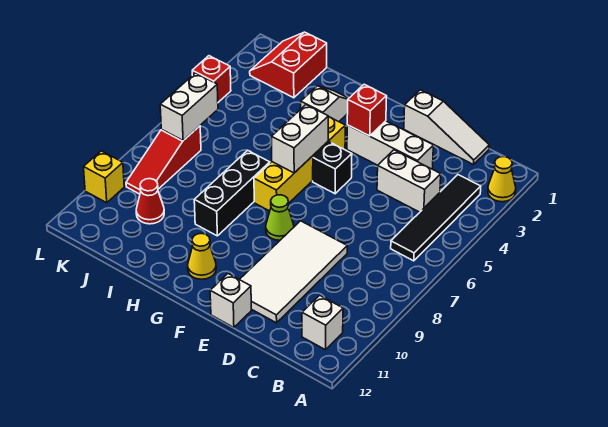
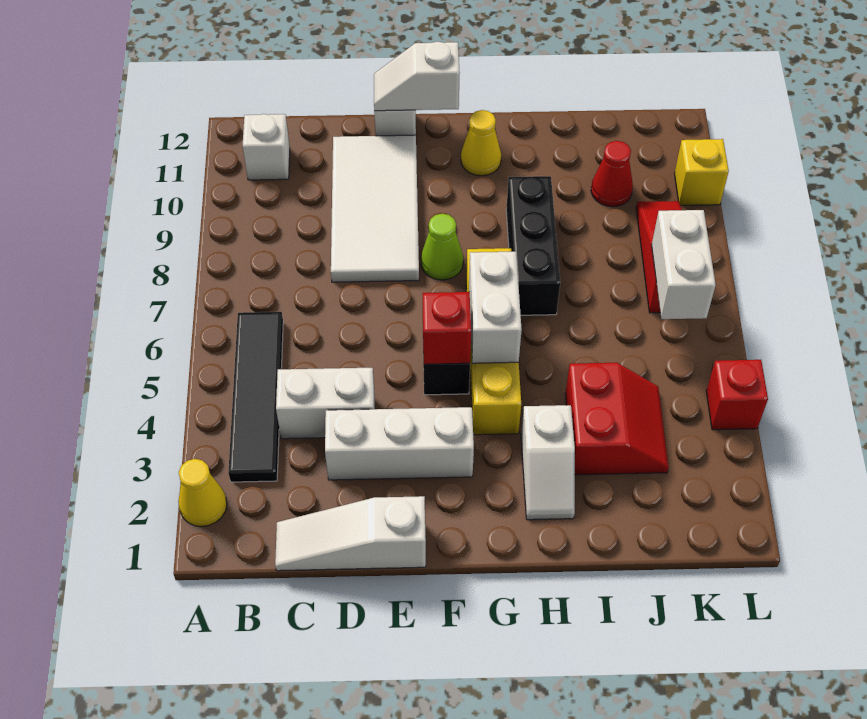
none -> white 1x2 slope [374,42,460,111]
red 1x1 brick [347,84,387,136] -> red 1x1 brick moved to [423,292,471,364]
red 2x2 slope [250,32,327,98] -> red 2x2 slope moved to [565,363,669,475]

